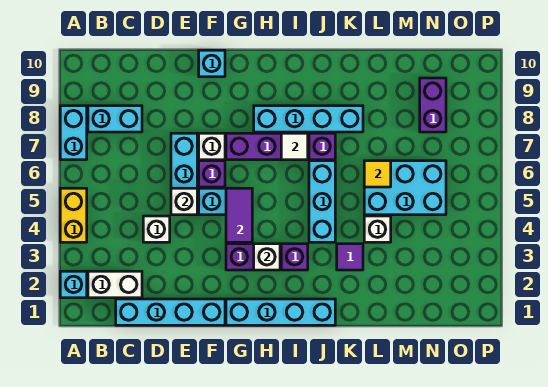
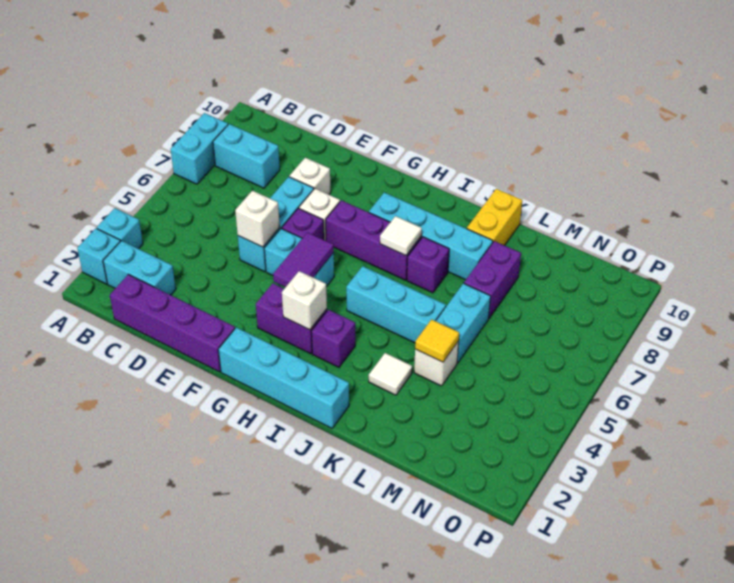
yellow 1x2 brick [60,188,87,242] -> yellow 1x2 brick moved to [467,189,522,245]
white 1x2 brick [88,271,142,298] -> cyan 1x2 brick [103,241,176,295]
cyan 1x4 brick [116,299,225,325] -> purple 1x4 brick [110,274,235,372]
white 1x1 brick [143,216,170,242] -> white 1x1 brick moved to [289,158,331,194]
cyan 1x1 brick [199,50,225,77] -> cyan 1x1 brick moved to [97,208,143,249]
cyan 1x3 brick [309,161,335,242] -> cyan 1x3 brick turned to [346,266,446,343]
purple 1x1 tile [337,244,363,270] -> white 1x1 tile [369,353,412,395]
cyan 2x3 brick [364,161,446,215] -> cyan 1x2 brick [436,283,491,363]
yellow 1x1 tile [364,161,391,187] -> yellow 1x1 tile moved to [415,319,459,362]
purple 1x2 brick [420,78,446,132] -> purple 1x2 brick moved to [464,241,521,318]

